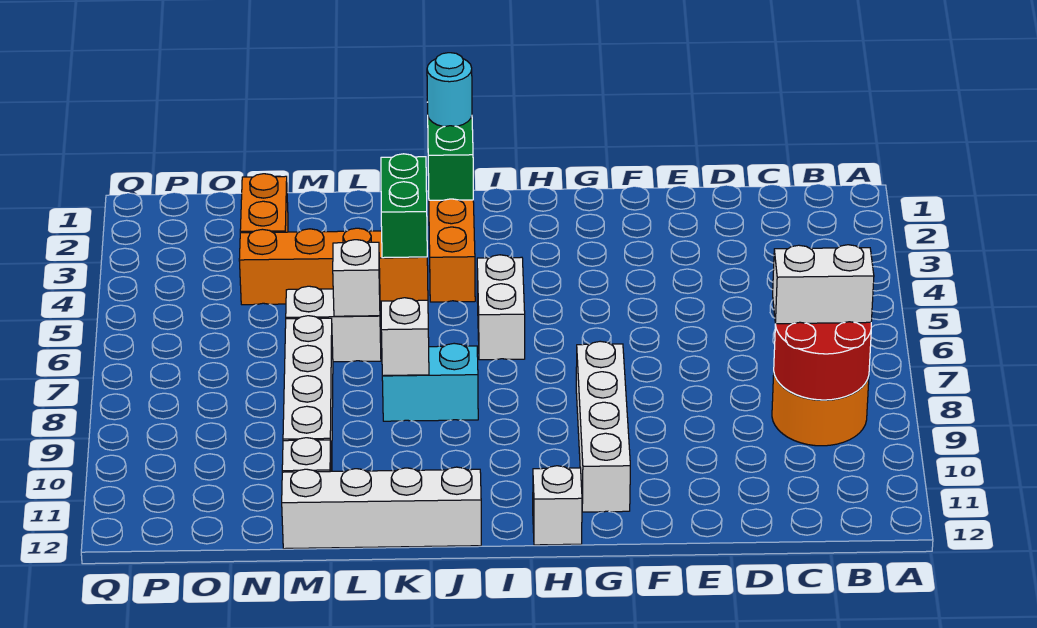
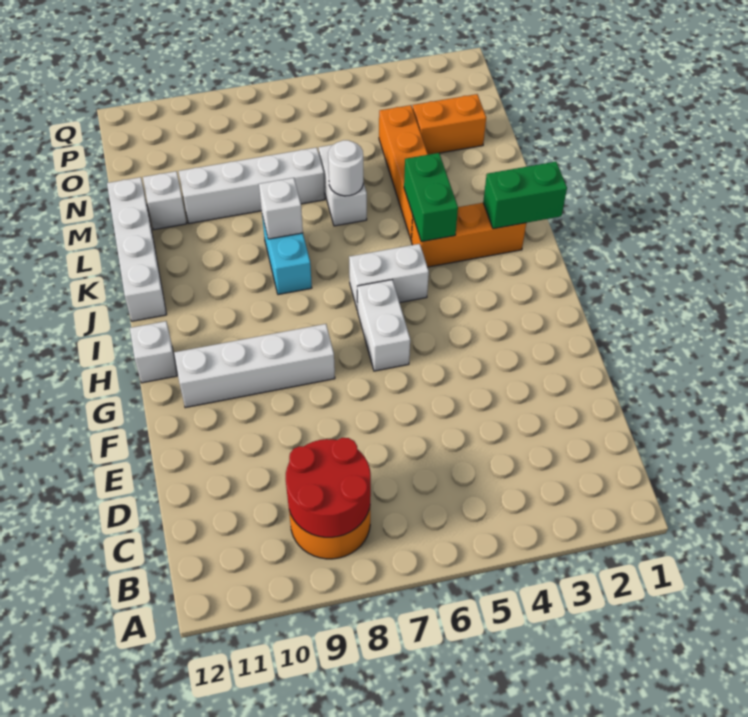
white 1x2 brick [773,245,874,324] -> white 1x2 brick moved to [357,280,410,371]
cyan 1x1 round brick [427,53,472,127] -> none
green 1x2 brick [381,154,427,258] -> green 1x2 brick turned to [404,153,458,242]
white 1x1 brick [333,240,380,316] -> white 1x1 round brick [328,140,363,196]

